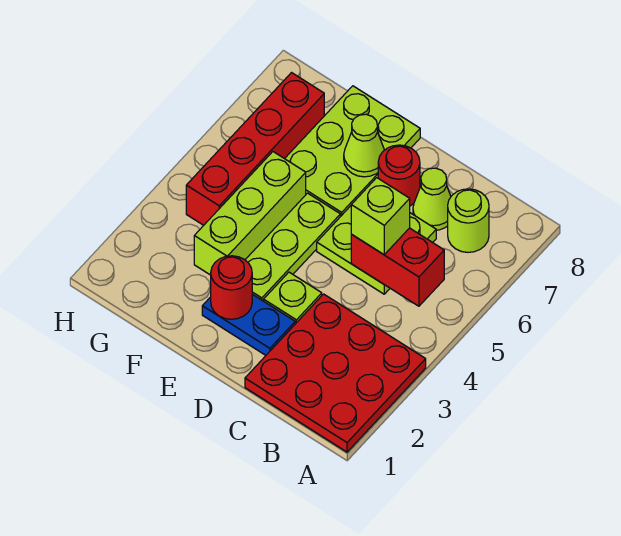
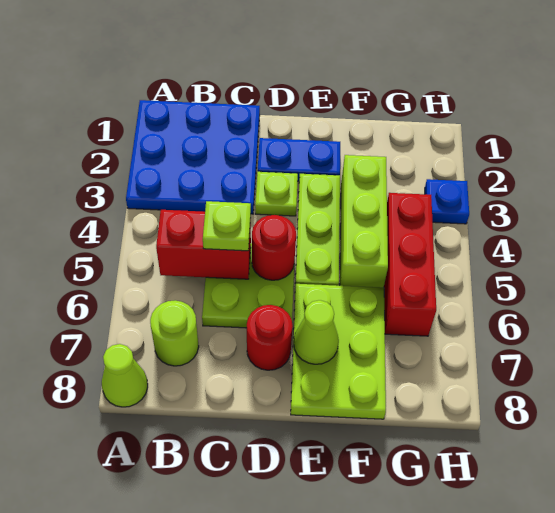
red 3x3 plate [245,294,426,452] -> blue 3x3 plate [126,100,260,214]
lime 1x1 brick [351,178,410,254] -> lime 1x1 plate [203,201,251,251]
lime 1x1 cone [413,168,451,230] -> lime 1x1 cone moved to [102,344,148,407]
red 1x1 round brick [211,256,252,319] -> red 1x1 round brick moved to [252,215,296,280]
red 1x4 brick [186,73,324,225] -> red 1x3 brick [384,193,436,336]
none -> blue 1x1 plate [425,179,469,224]

